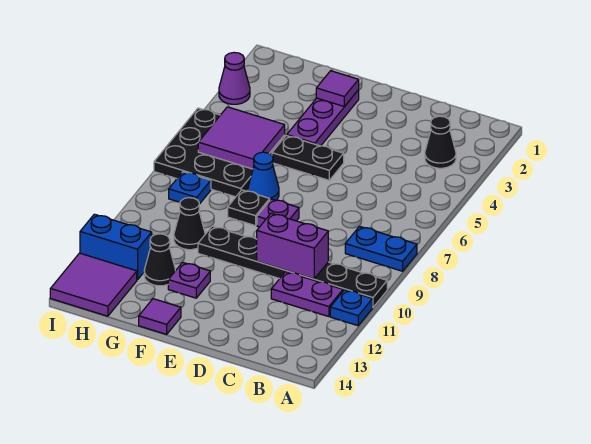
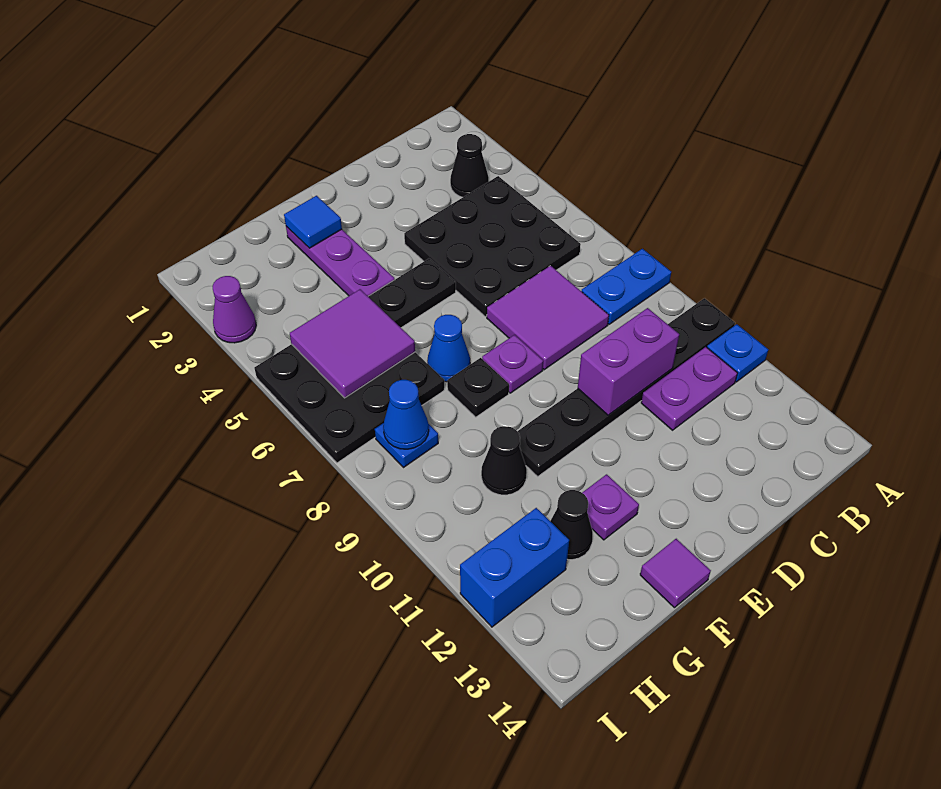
none -> black 3x3 plate [404,176,581,317]
purple 1x1 tile [316,71,359,107] -> blue 1x1 tile [284,196,342,248]
none -> blue 1x1 cone [383,380,429,449]
purple 2x2 tile [50,253,137,316] -> purple 2x2 tile moved to [487,266,609,370]

